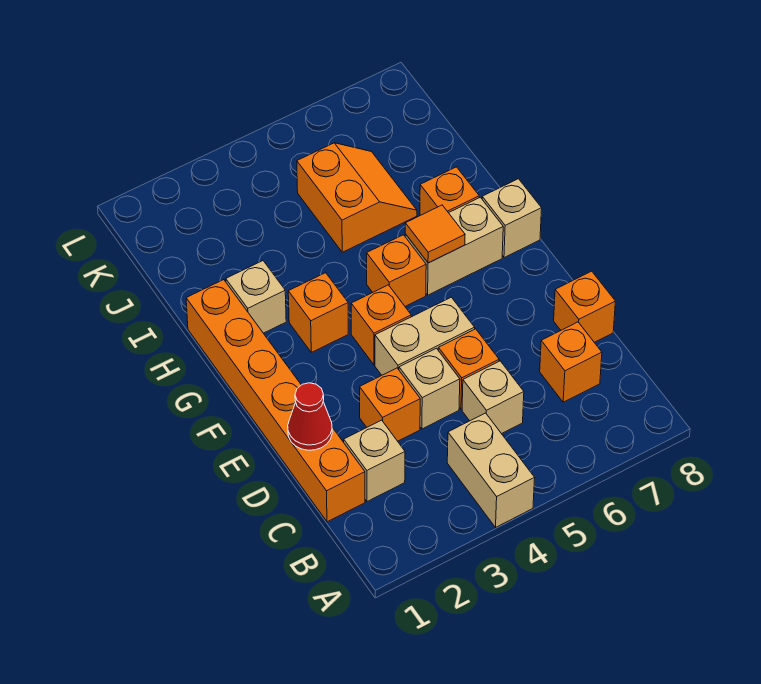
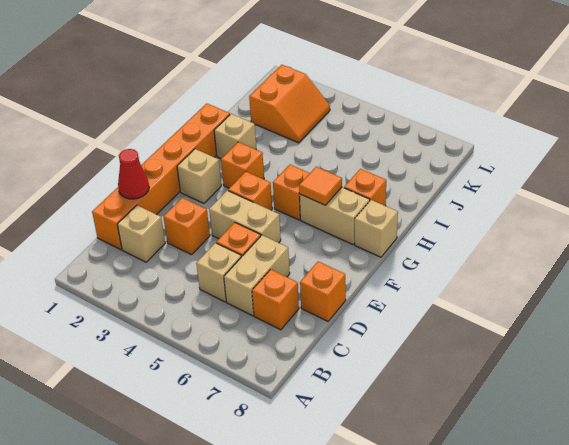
tan 1x2 brick [447,413,535,527] -> tan 1x2 brick moved to [224,235,290,316]
tan 1x1 brick [399,348,460,429] -> tan 1x1 brick moved to [177,149,221,203]
orange 2x2 slope [297,143,417,252] -> orange 2x2 slope moved to [249,65,330,143]

